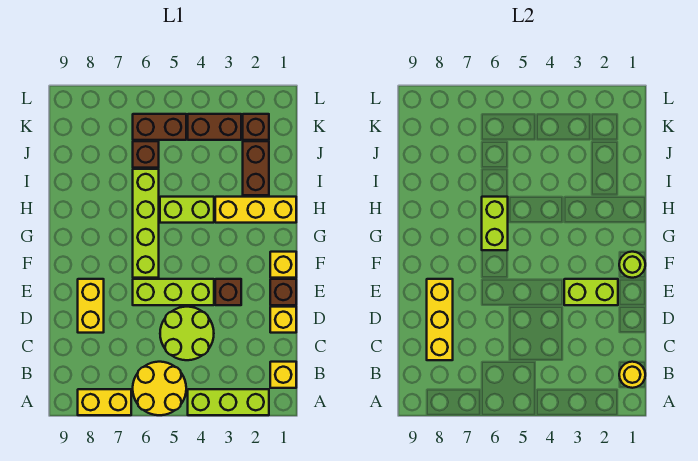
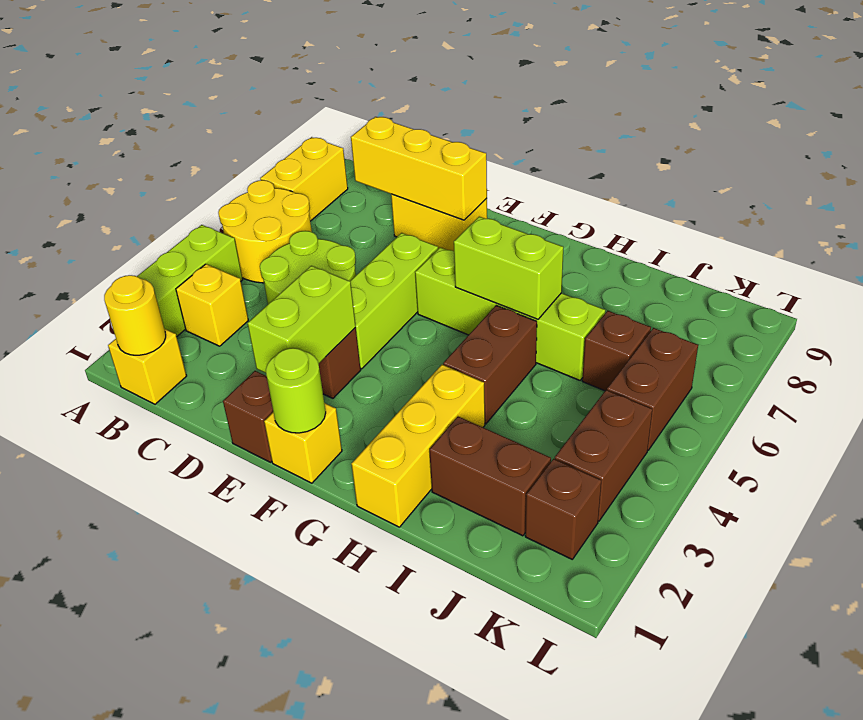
yellow 1x1 brick [270,307,296,333] -> yellow 1x1 brick moved to [176,264,248,346]
lime 1x2 brick [160,197,214,223] -> brown 1x2 brick [443,306,537,424]

